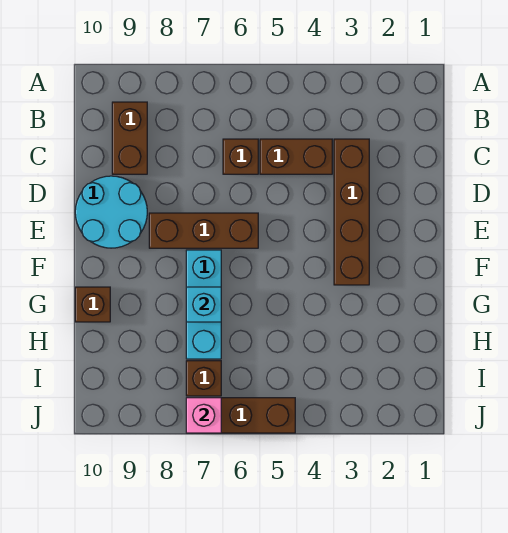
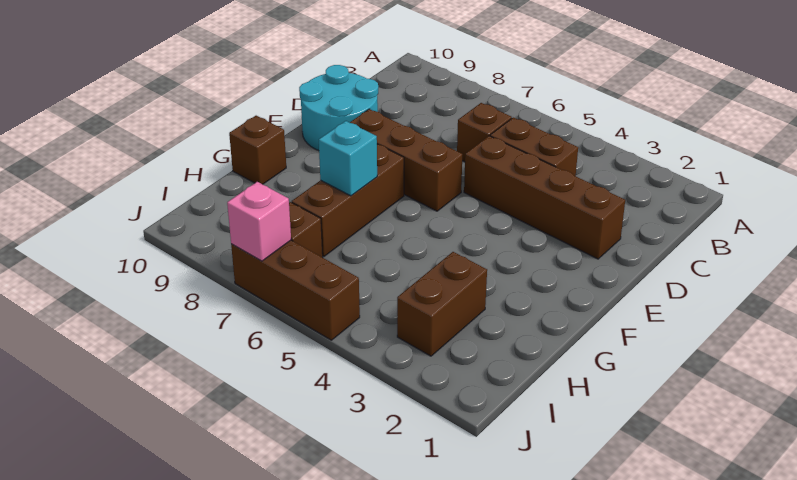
brown 1x2 brick [112,102,147,174] -> brown 1x2 brick moved to [397,252,487,356]
brown 1x4 brick [334,139,369,285] -> brown 1x4 brick turned to [464,136,625,259]
cyan 1x3 brick [186,250,221,359] -> brown 1x3 brick [292,144,404,256]

